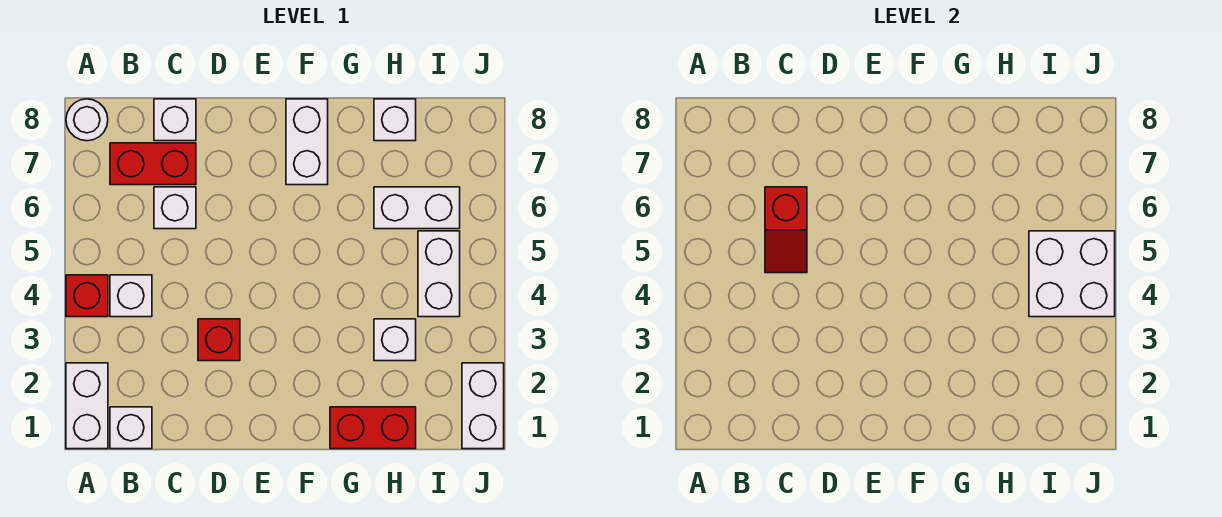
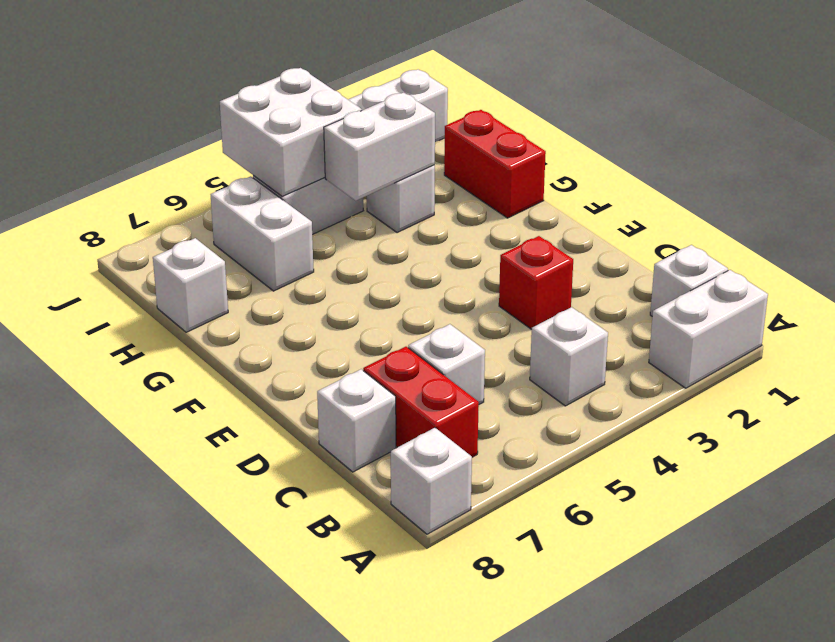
red 1x1 brick [66,275,108,317] -> none
white 1x1 round brick [66,99,108,141] -> white 1x1 brick [391,428,472,534]
red 1x2 slope [765,187,807,273] -> none
white 1x2 brick [286,99,328,185] -> white 1x2 brick moved to [324,93,435,200]

